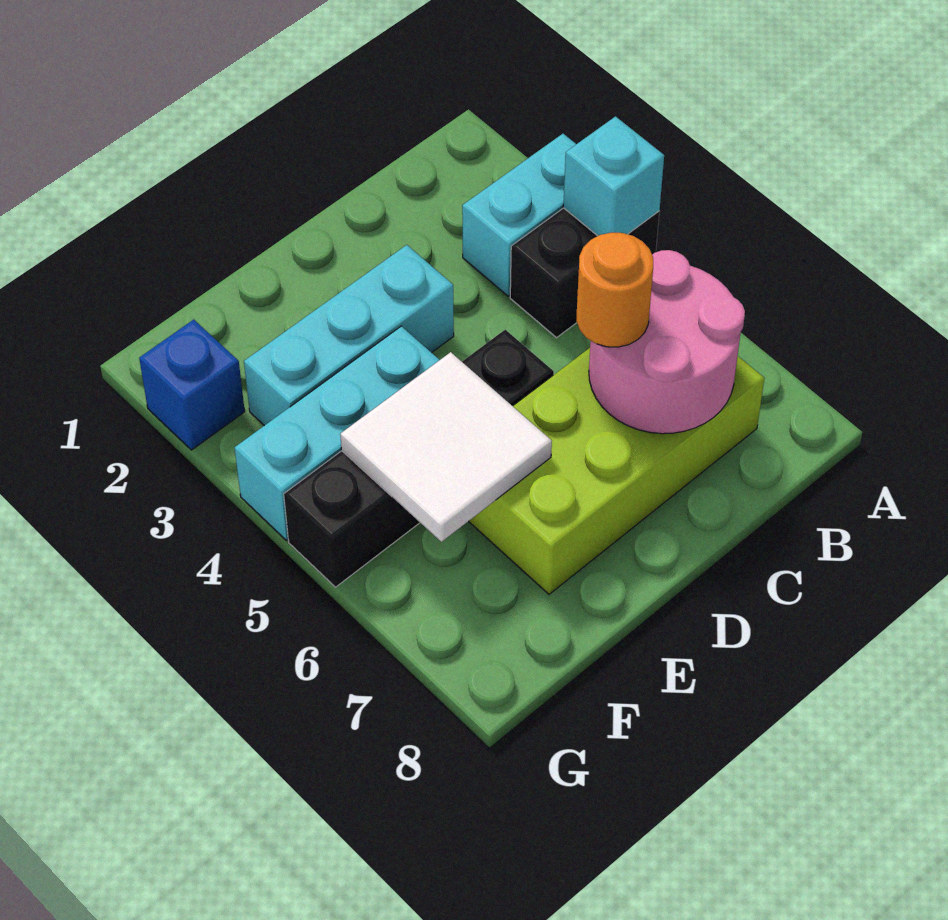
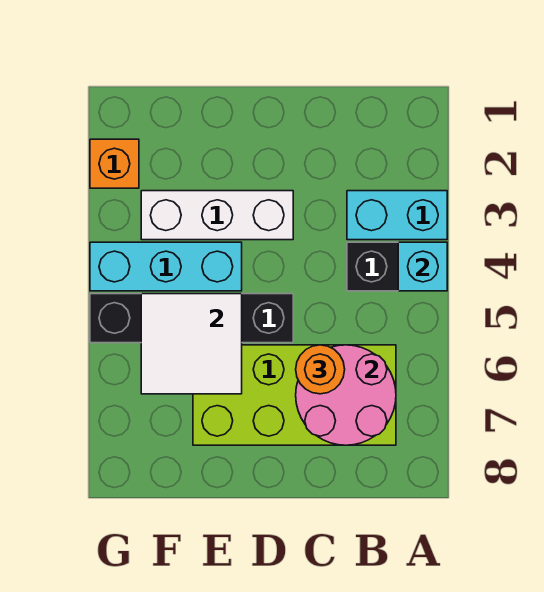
cyan 1x3 brick [244,245,454,426] -> white 1x3 brick [141,191,293,240]
blue 1x1 brick [139,320,245,450] -> orange 1x1 brick [90,139,139,188]

